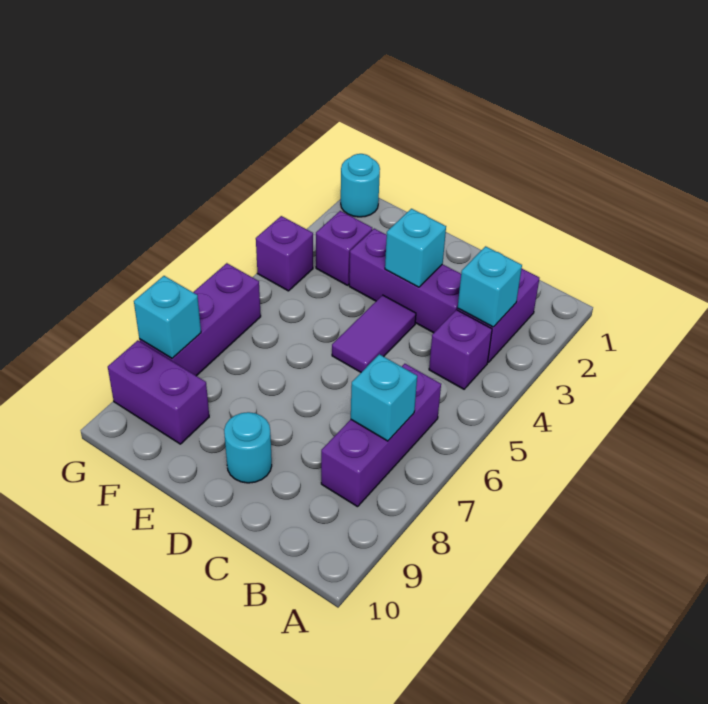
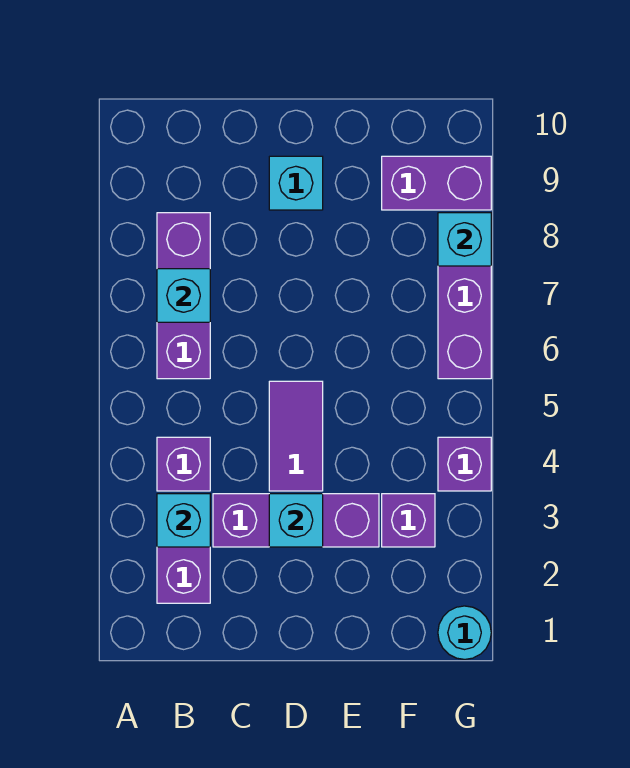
cyan 1x1 round brick [224,412,272,483] -> cyan 1x1 brick [269,156,323,210]

